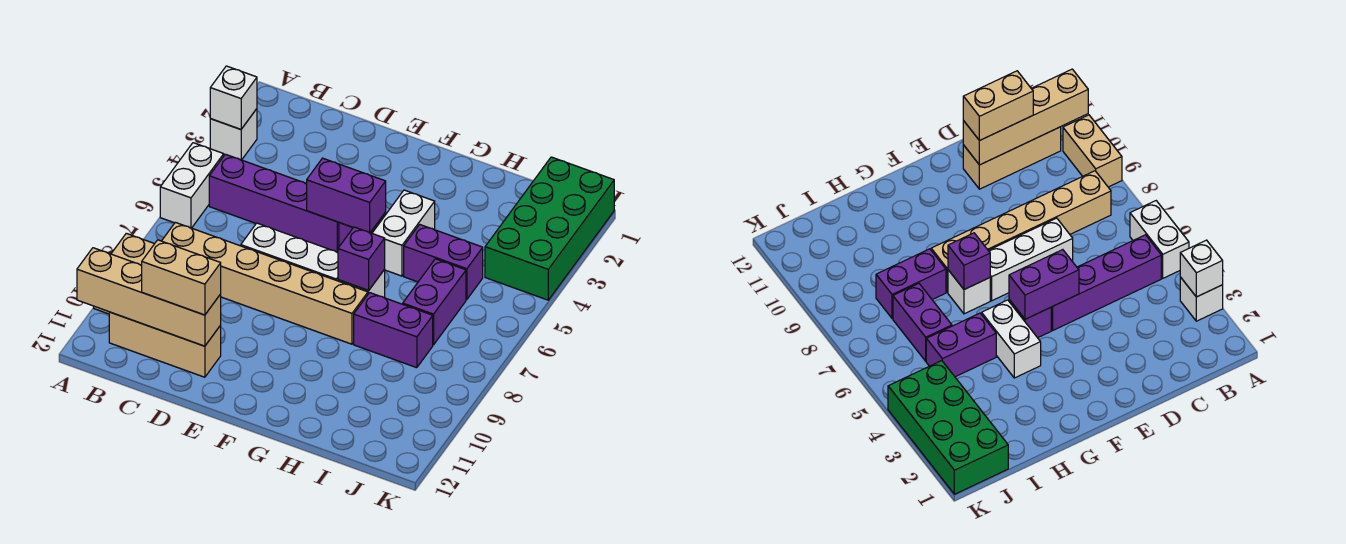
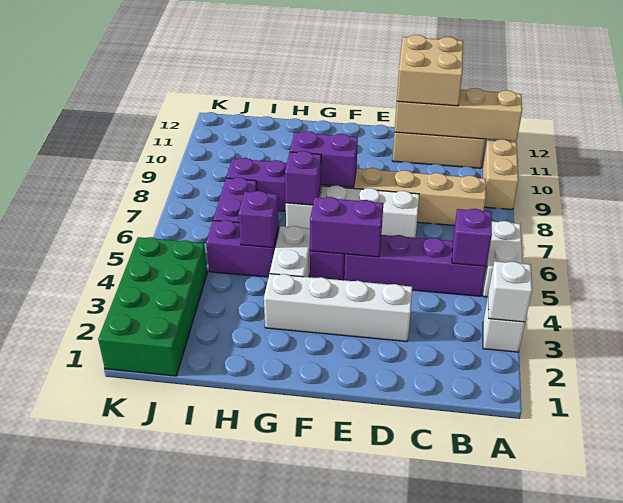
none -> purple 1x1 brick [452,209,492,266]
tan 1x2 brick [142,240,221,315] -> tan 2x2 brick [397,35,463,106]
none -> white 1x4 brick [264,274,412,342]
none -> purple 1x2 brick [290,131,358,187]
none -> purple 1x1 brick [238,191,279,248]

